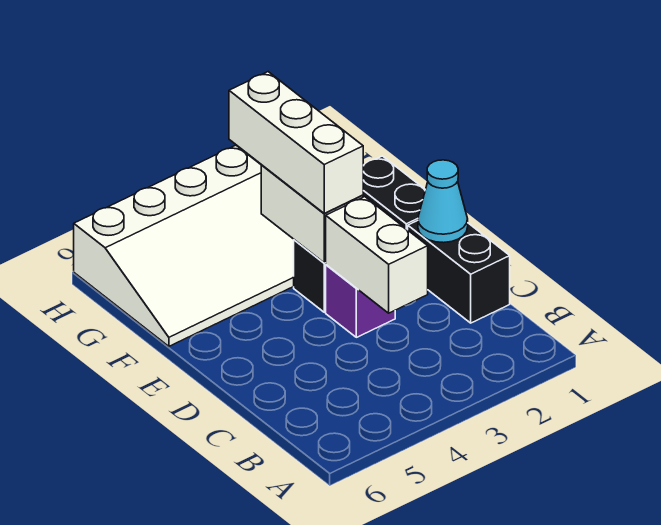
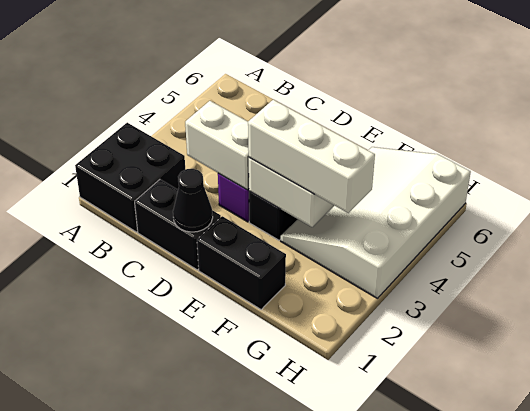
none -> black 2x2 brick [75,123,185,232]
cyan 1x1 cone [418,160,468,243] -> black 1x1 cone [173,169,213,232]

